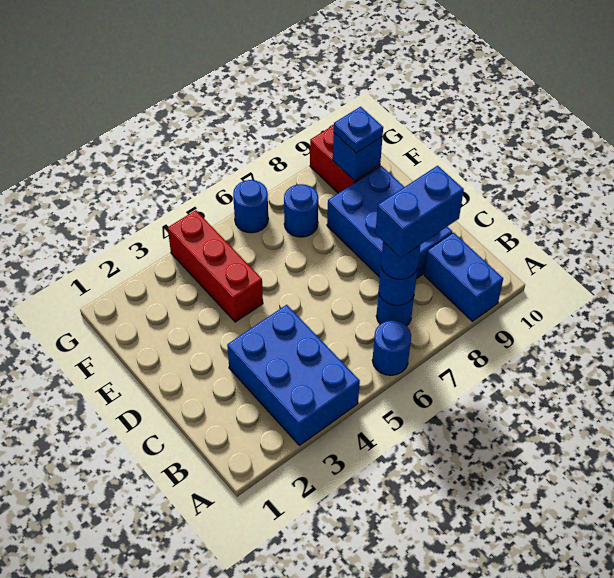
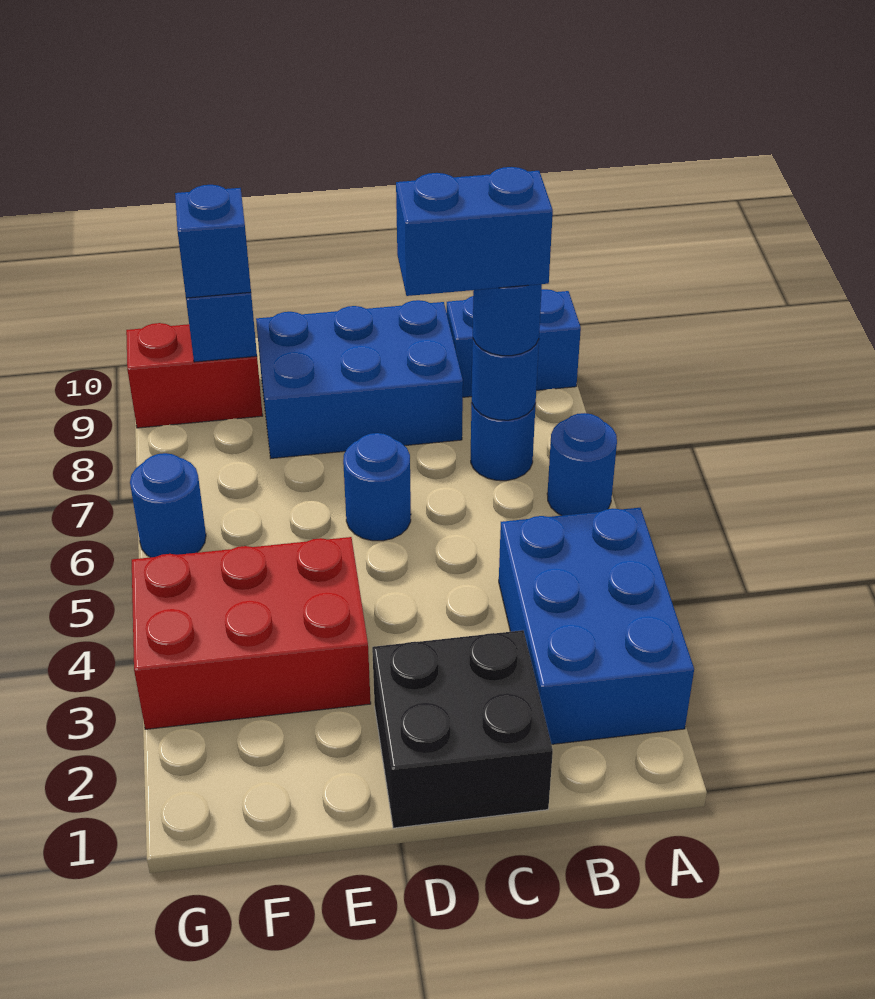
blue 2x3 brick [227,305,360,445] -> blue 2x3 brick turned to [499,508,694,744]
blue 1x2 brick [375,166,464,258] -> blue 1x2 brick turned to [396,167,553,296]
none -> black 2x2 brick [372,630,553,828]
red 1x3 brick [168,210,263,322] -> red 2x3 brick [132,537,371,729]
blue 1x1 round brick [284,184,318,237] -> blue 1x1 round brick moved to [343,433,411,541]
blue 1x1 plate [334,107,383,153] -> blue 1x1 brick [175,185,251,298]

